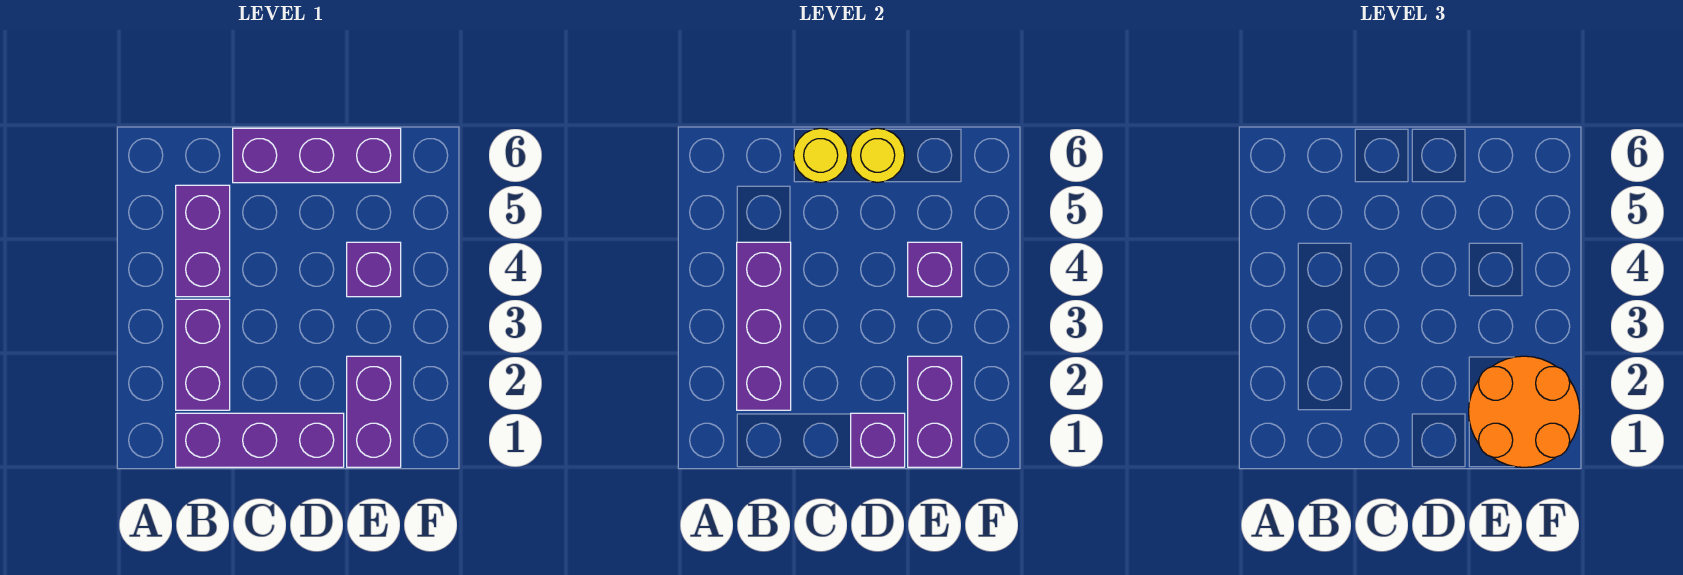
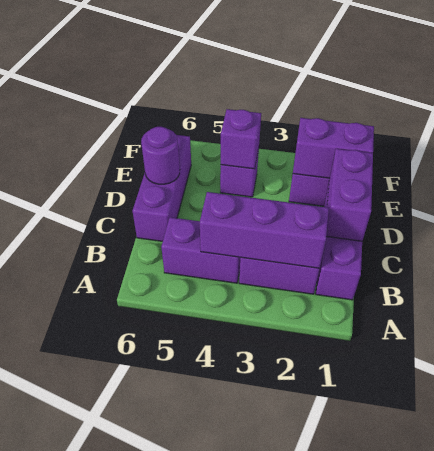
yellow 1x1 round brick [794,128,848,183] -> none
purple 1x1 brick [851,413,905,467] -> purple 1x2 brick [326,149,373,241]
yellow 1x1 round brick [851,128,905,183] -> purple 1x1 round brick [141,127,180,184]
orange 2x2 round brick [1469,356,1580,467] -> none

